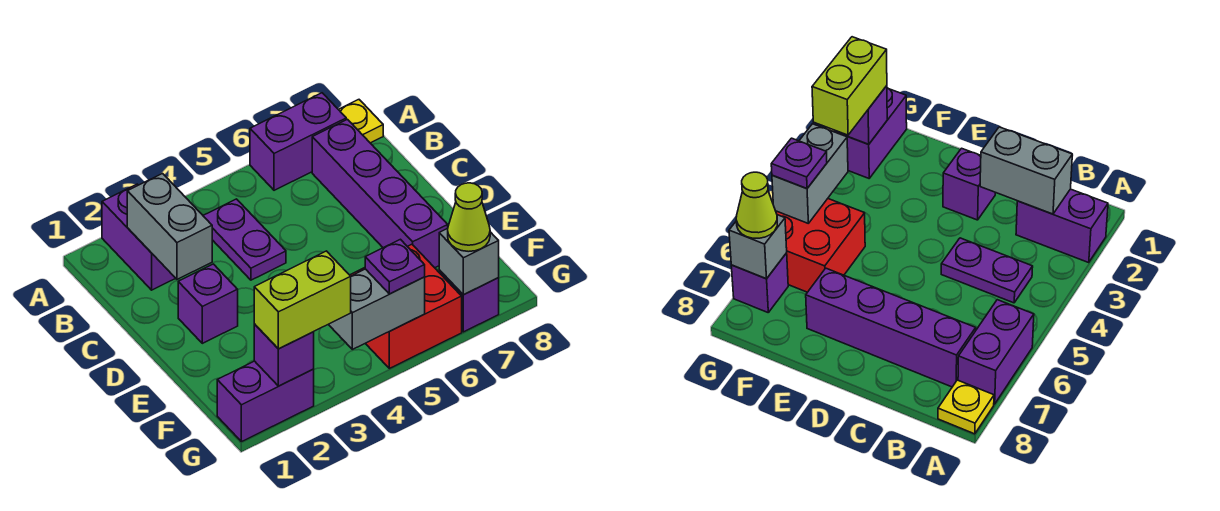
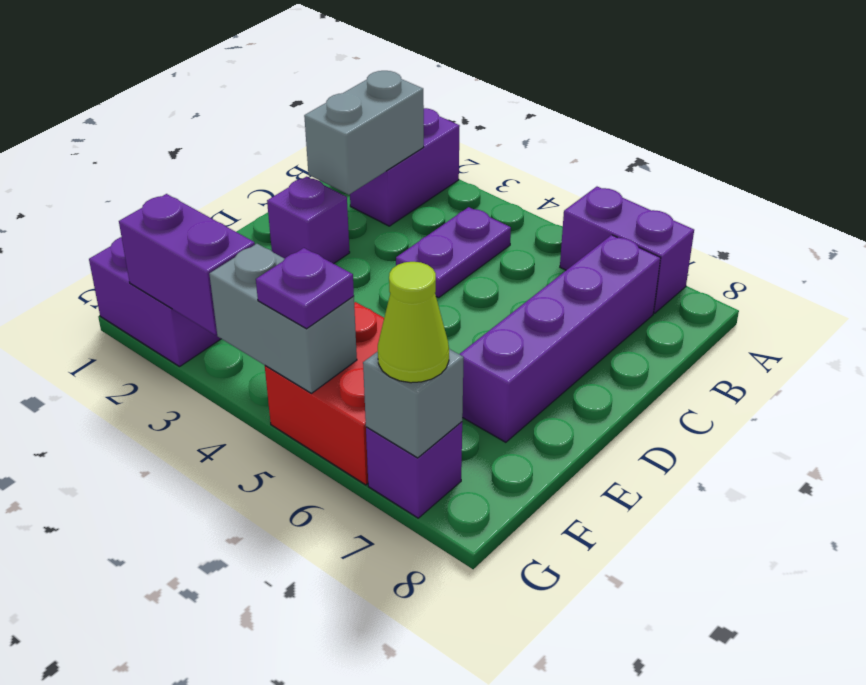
yellow 1x1 plate [338,100,383,143] -> none
purple 1x1 brick [254,324,314,386] -> purple 1x2 brick [119,194,255,335]
lime 1x2 brick [254,251,351,349] -> none

